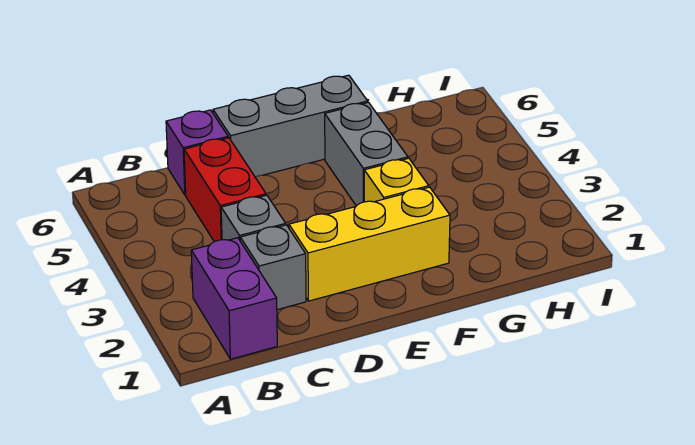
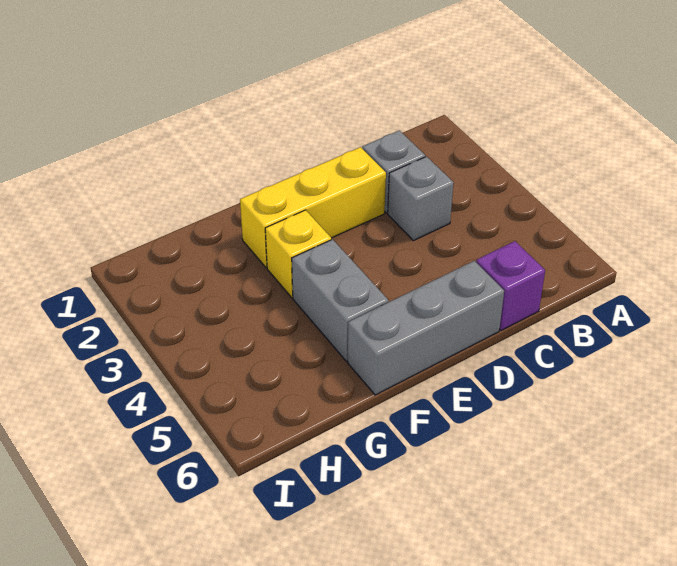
purple 1x2 brick [191,238,277,359] -> none
red 1x2 brick [184,138,266,242] -> none

